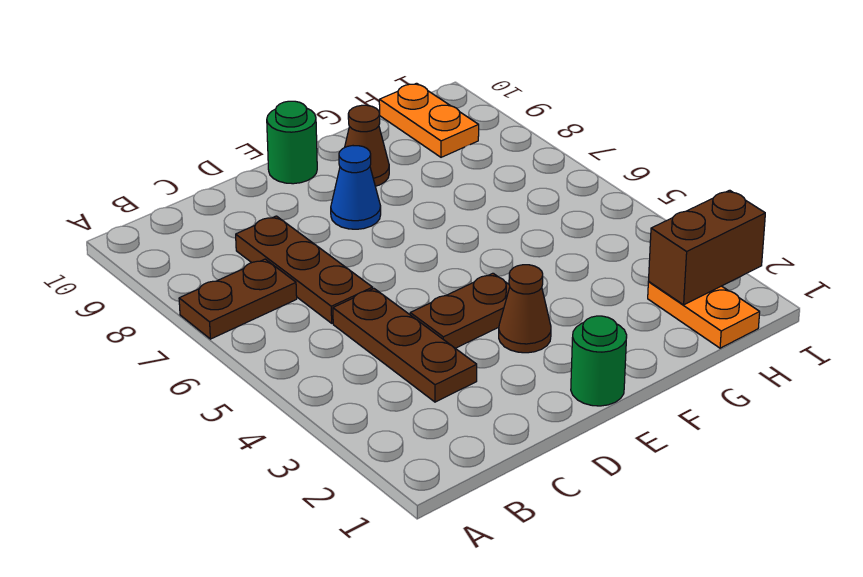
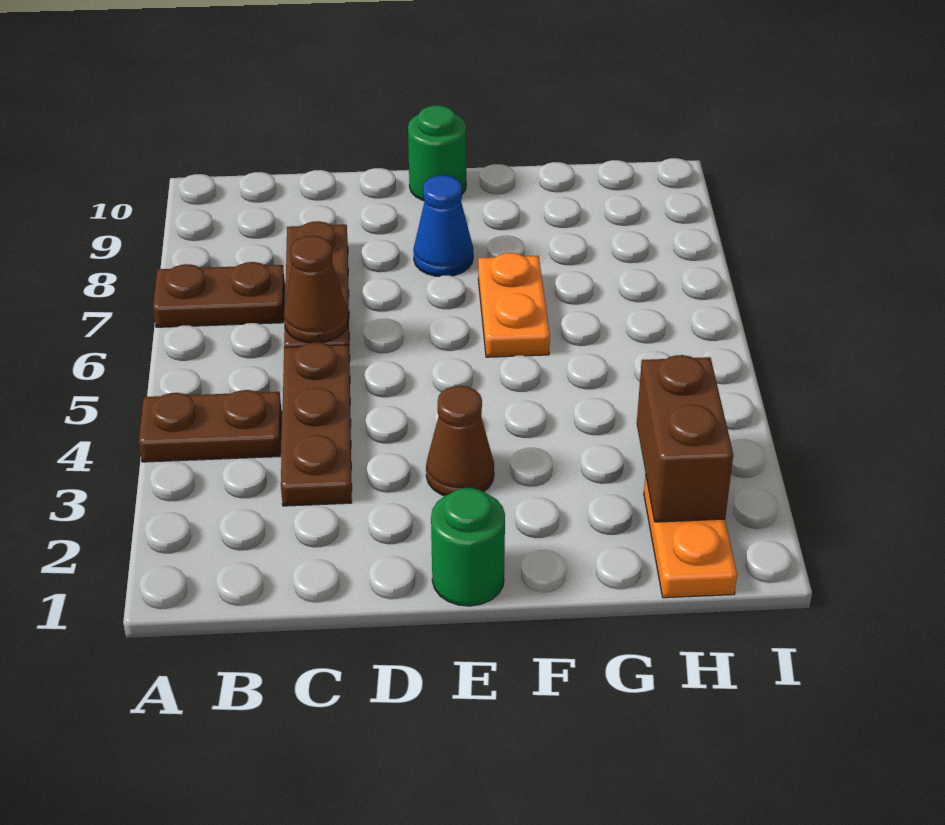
brown 1x2 plate [410,273,510,348] -> brown 1x2 plate moved to [139,390,282,462]
brown 1x1 cone [345,105,389,186] -> brown 1x1 cone moved to [284,236,348,343]
brown 1x2 brick [649,190,765,305] -> brown 1x2 brick turned to [637,355,733,522]
orange 1x2 plate [379,83,479,157] -> orange 1x2 plate moved to [478,253,550,357]

